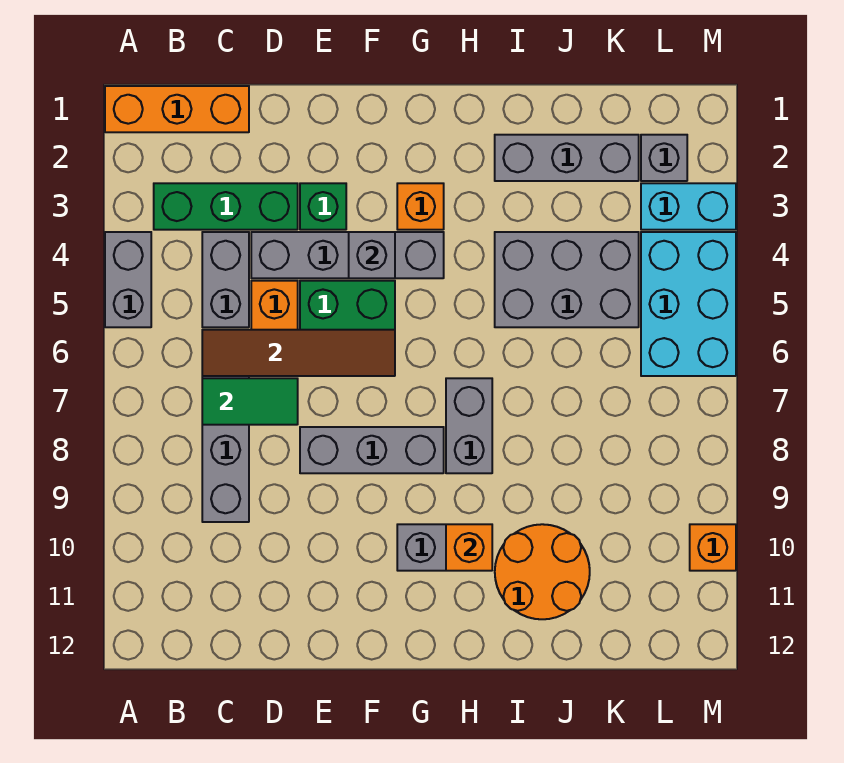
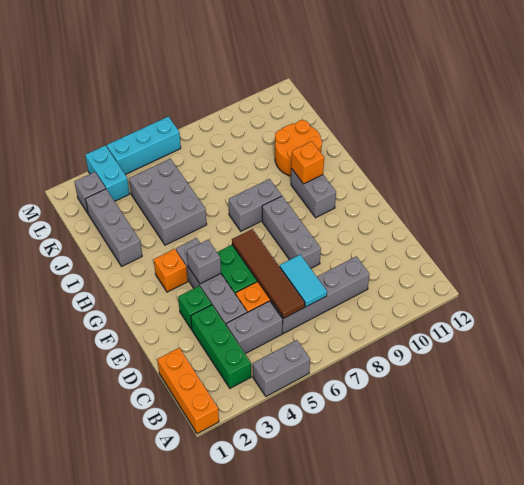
green 1x2 tile [202,378,298,425] -> cyan 1x2 tile [280,255,327,307]
cyan 2x3 brick [641,232,736,376] -> cyan 1x3 brick [107,116,181,175]
orange 1x1 brick [690,524,736,571] -> none

